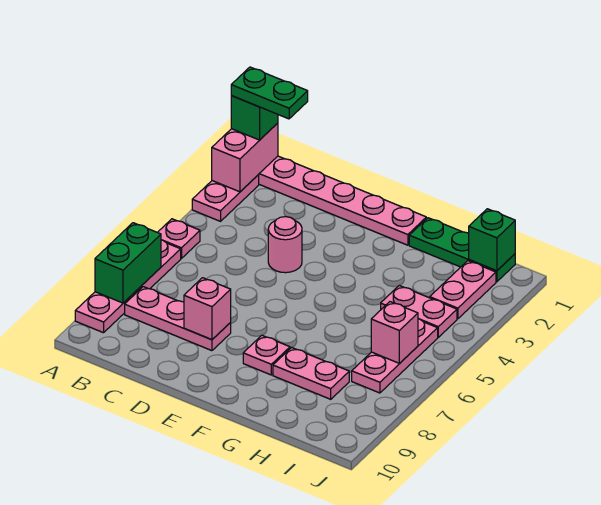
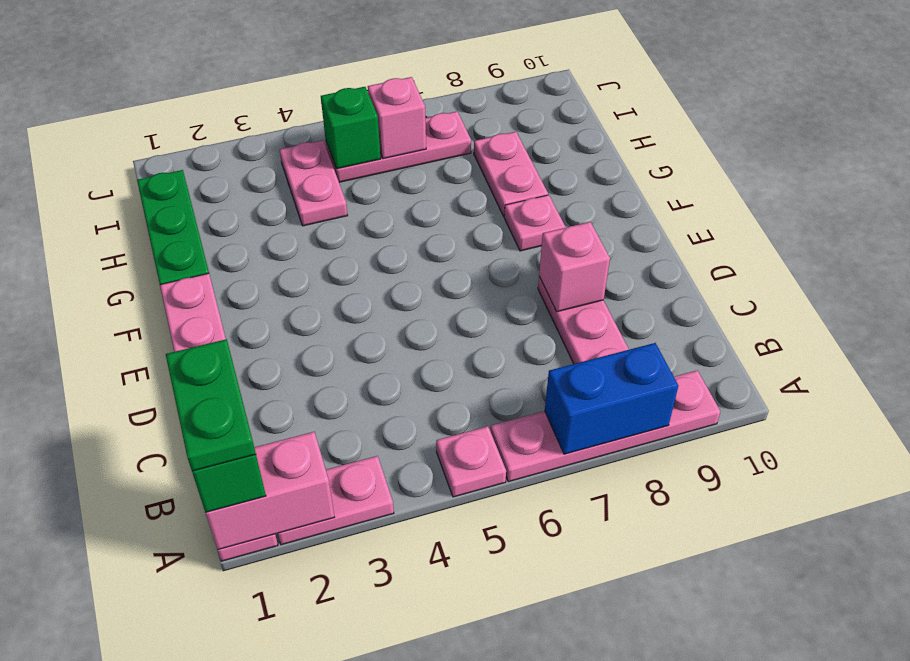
green 1x2 brick [95,223,161,303] -> blue 1x2 brick [545,343,678,454]
pink 1x1 round brick [268,217,302,273] -> none
green 1x1 brick [469,209,515,271] -> green 1x1 brick moved to [321,87,380,169]
pink 1x2 plate [429,261,496,319] -> none

